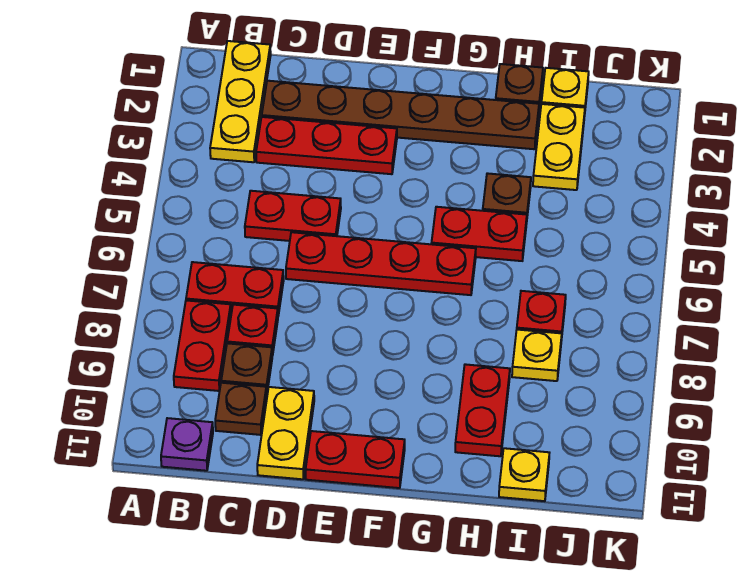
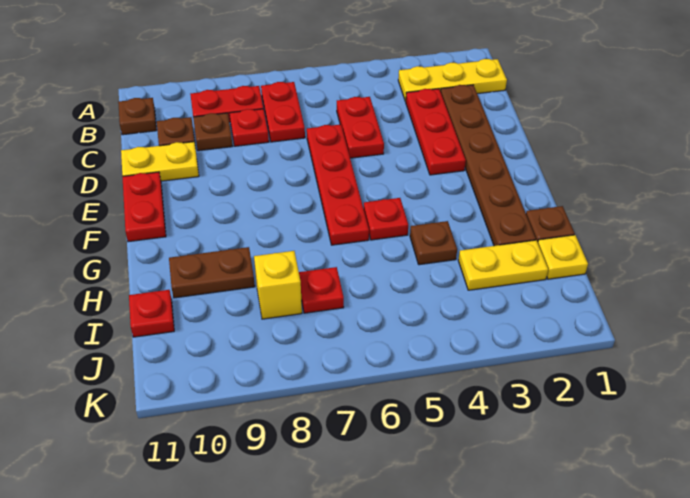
purple 1x1 plate [161,418,213,471] -> brown 1x1 plate [118,98,156,135]
red 1x2 plate [431,207,527,261] -> red 1x1 plate [364,198,408,240]
red 1x2 plate [455,364,510,456] -> brown 1x2 plate [169,247,255,298]
yellow 1x1 plate [512,330,562,381] -> yellow 1x1 brick [254,251,302,319]
yellow 1x1 plate [499,448,549,501] -> red 1x1 plate [129,290,174,337]

